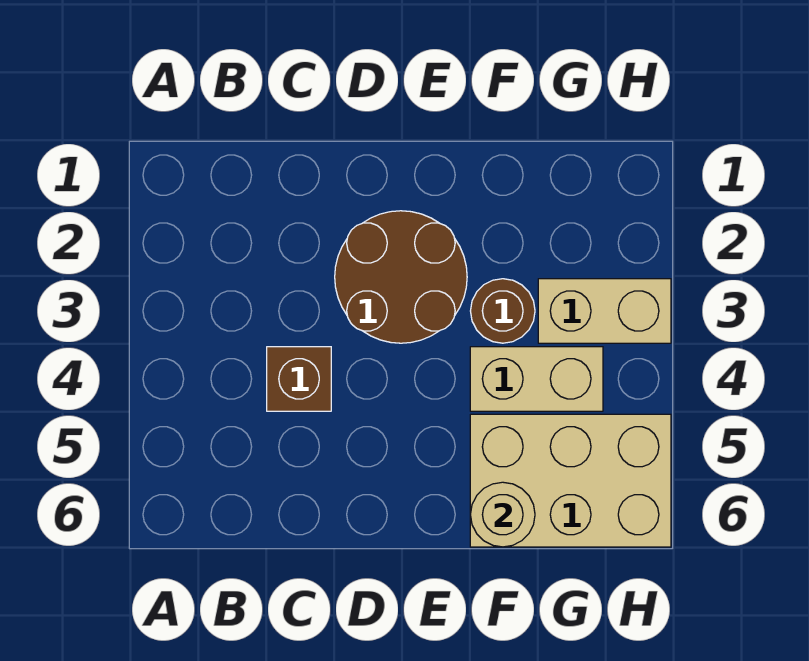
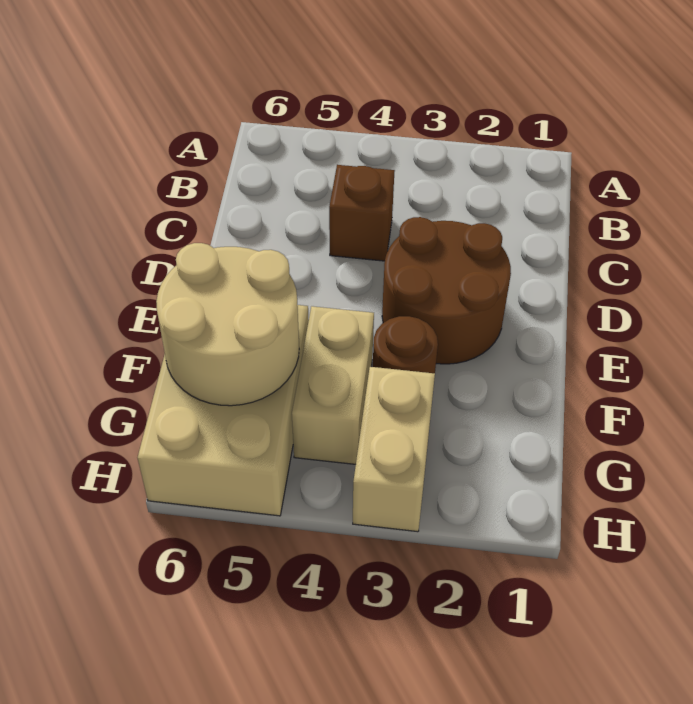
tan 1x1 round brick [470,482,535,547] -> tan 2x2 round brick [156,243,299,406]

